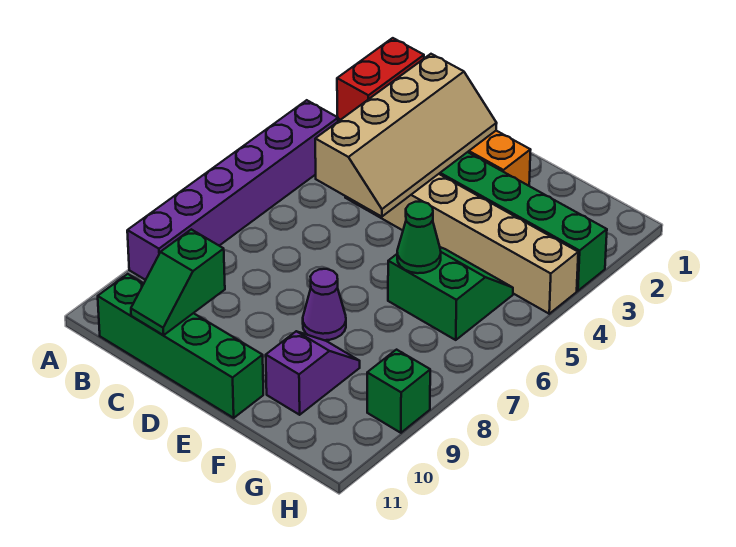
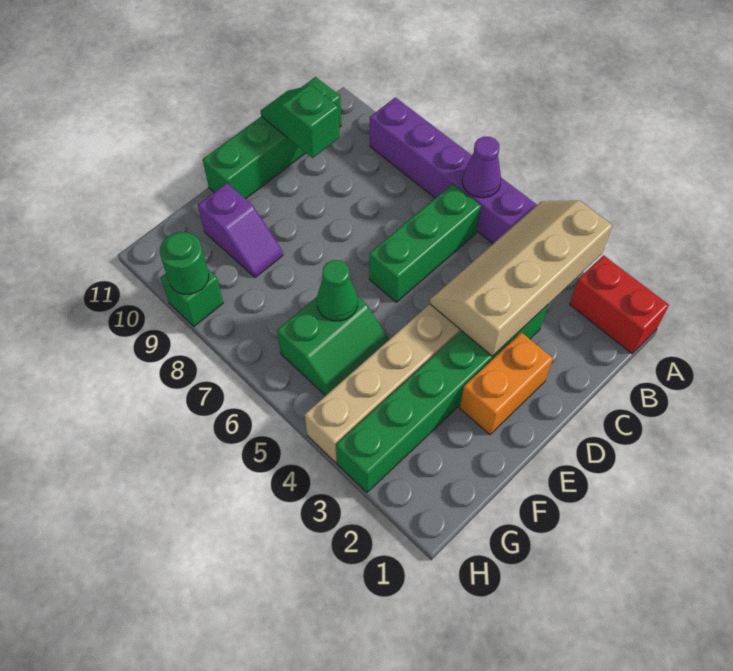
none -> green 1x3 brick [369,184,481,302]
tan 2x4 slope [315,54,497,217] -> tan 2x4 slope turned to [430,201,612,356]
purple 1x1 cone [303,269,346,340] -> purple 1x1 cone moved to [462,137,501,198]
none -> green 1x1 round brick [160,232,209,294]

